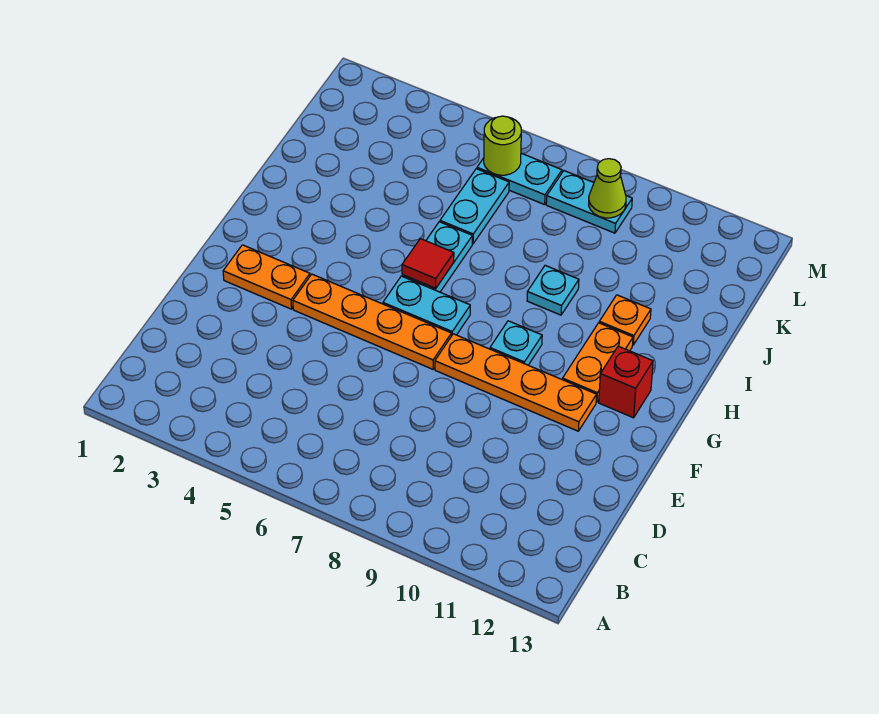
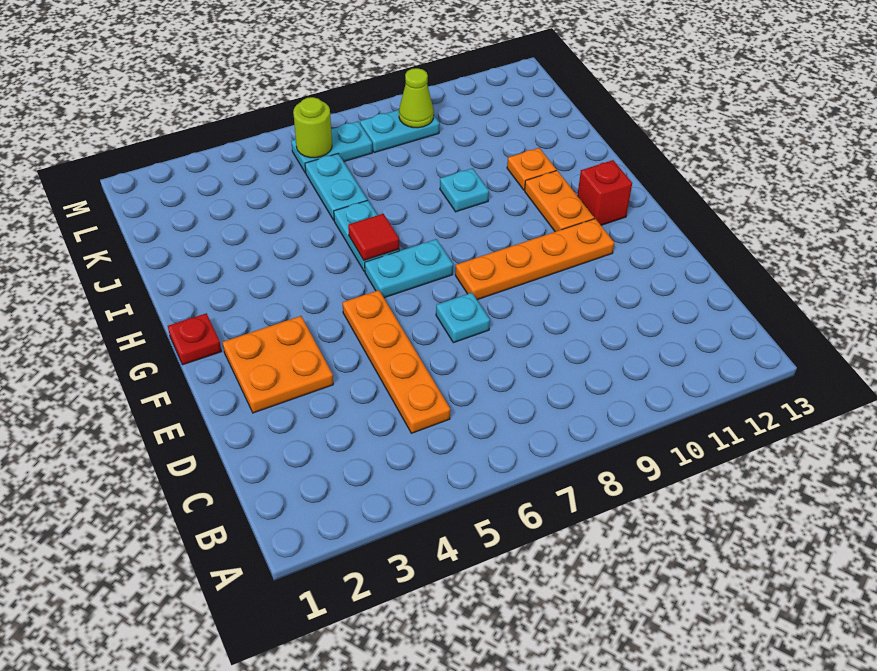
orange 1x2 plate [223,245,310,309] -> orange 2x2 plate [223,316,333,413]
orange 1x4 plate [293,274,451,369] -> orange 1x4 plate turned to [343,290,450,433]
none -> red 1x1 plate [168,313,222,365]
cyan 1x1 plate [490,321,542,365] -> cyan 1x1 plate moved to [436,293,490,343]

